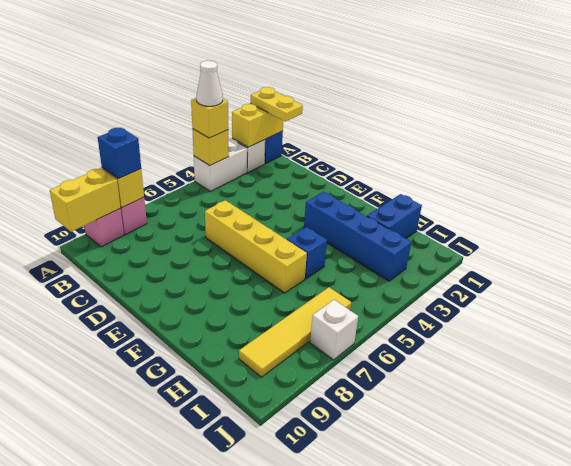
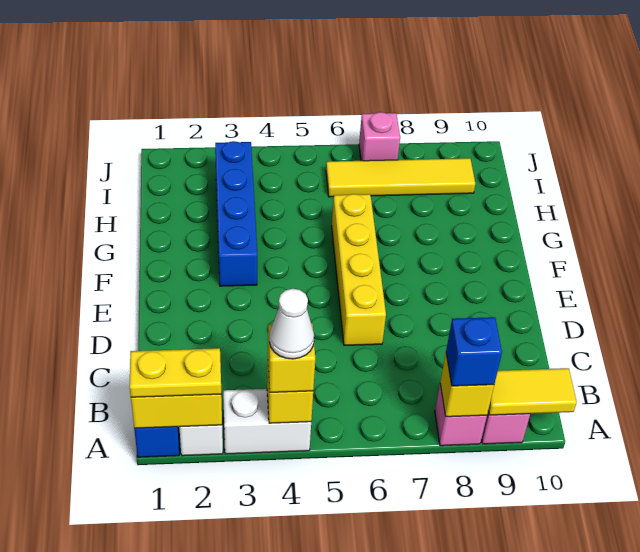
yellow 1x2 plate [251,87,303,121] -> yellow 1x2 plate turned to [130,348,221,397]
yellow 1x2 brick [50,168,120,232] -> yellow 1x2 tile [488,368,577,415]
blue 1x1 brick [287,227,327,279] -> none
blue 1x2 brick [367,194,422,239] -> none
white 1x1 brick [310,300,358,360] -> pink 1x1 brick [359,112,400,161]

